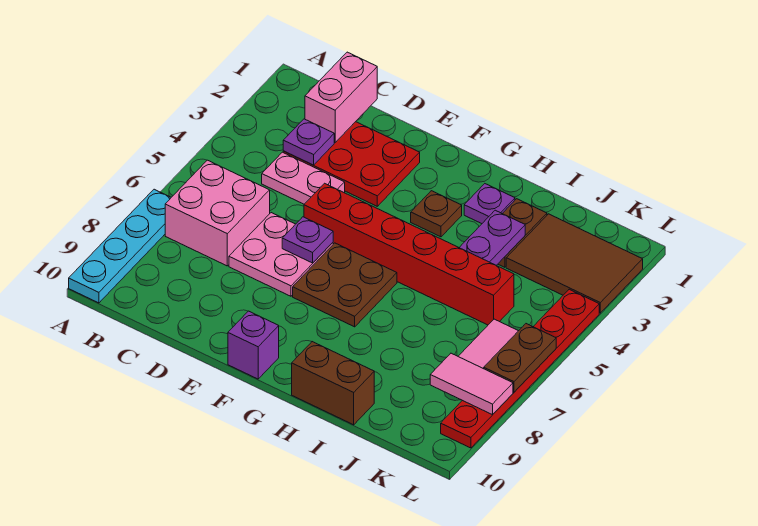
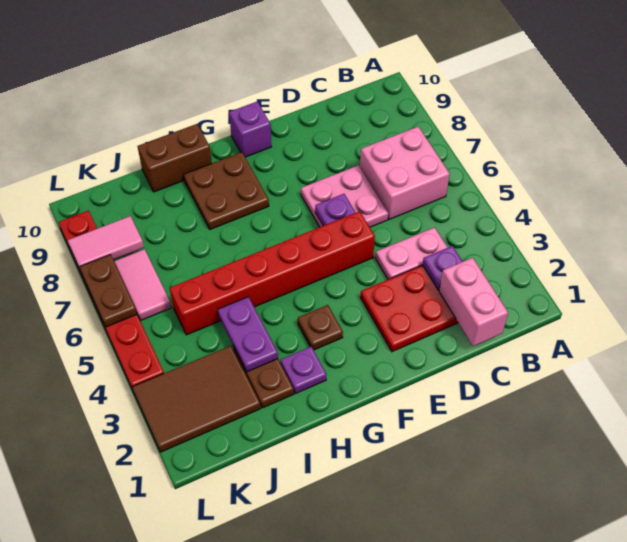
cyan 1x4 plate [69,189,171,303] -> none
brown 2x2 plate [293,243,397,327] -> brown 2x2 plate moved to [184,152,269,229]

